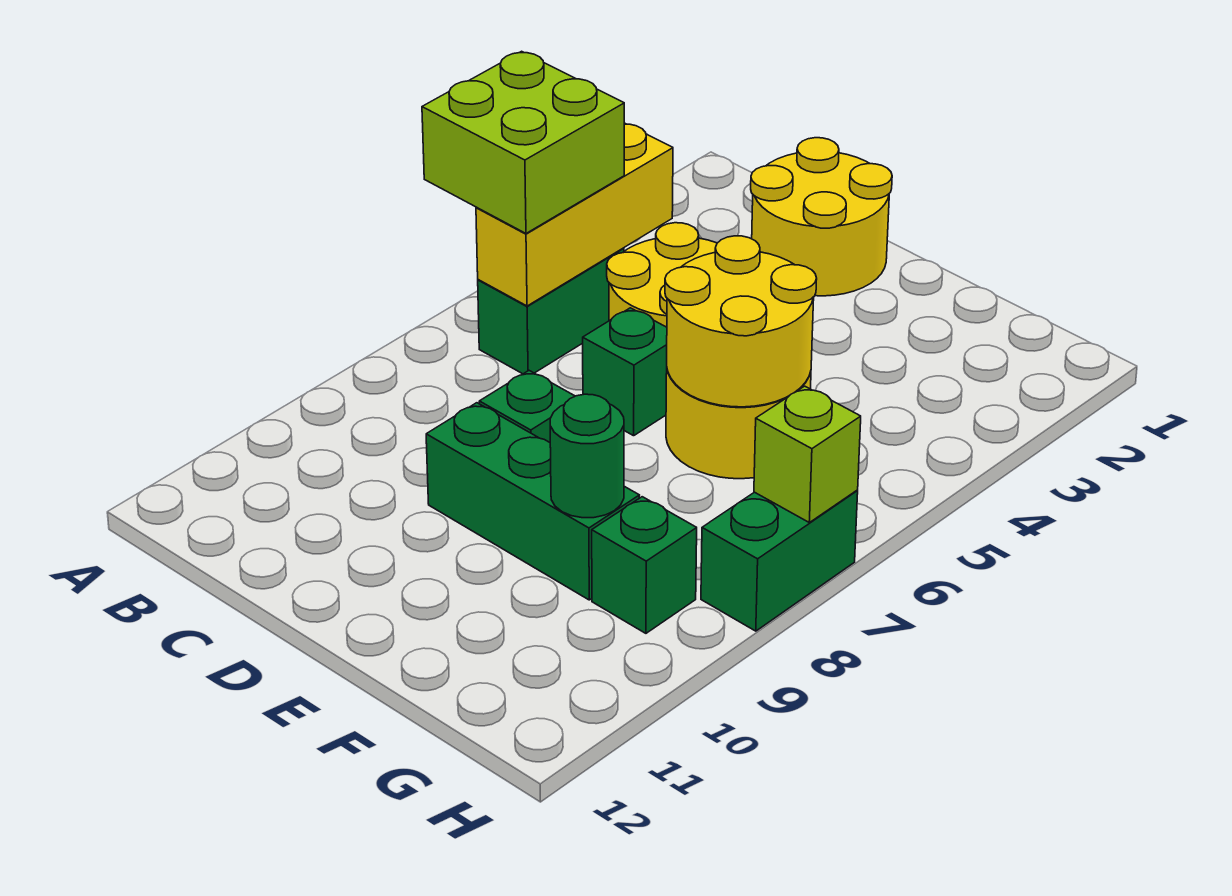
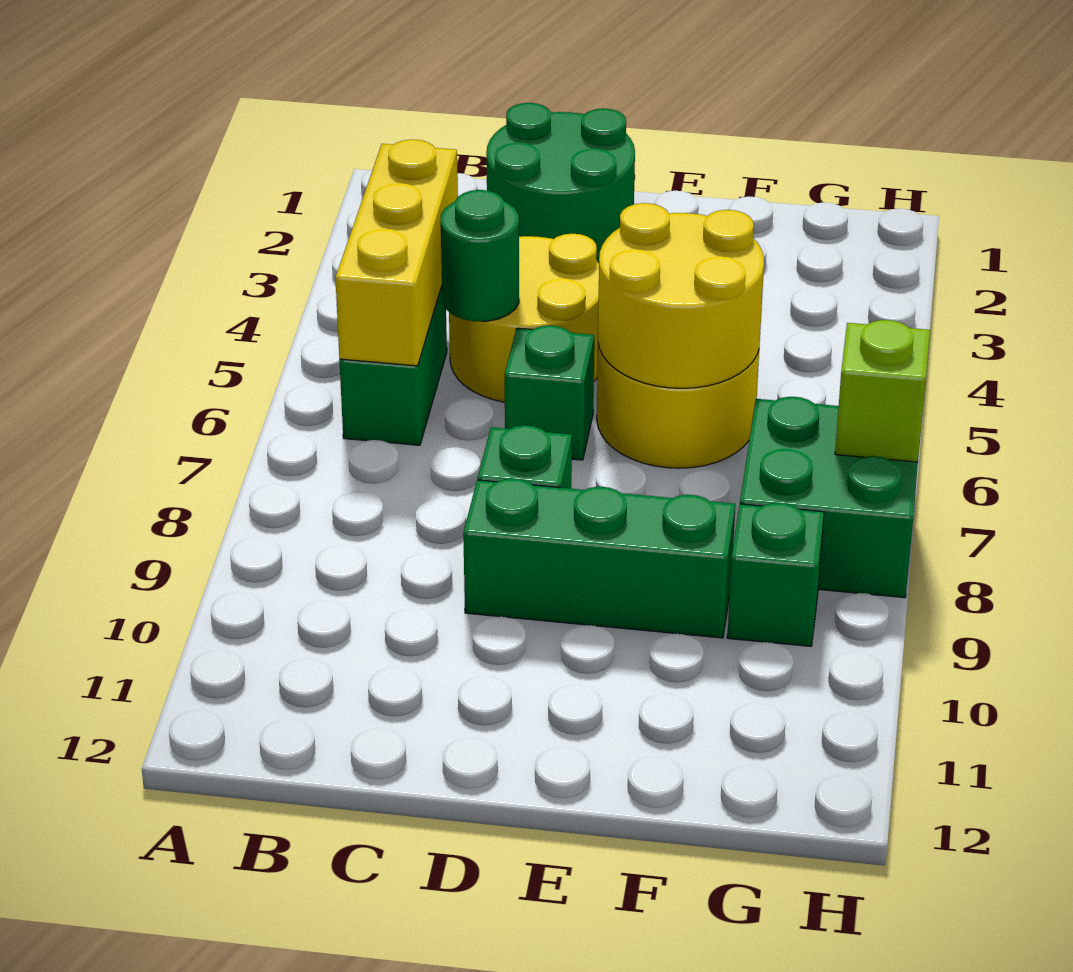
lime 2x2 brick [422,51,624,233] -> none
yellow 2x2 round brick [751,138,892,296] -> green 2x2 round brick [486,103,635,262]
green 1x1 round brick [550,394,624,518] -> green 1x1 round brick moved to [441,190,519,321]
green 1x2 brick [701,491,858,631] -> green 2x2 brick [740,397,918,598]

